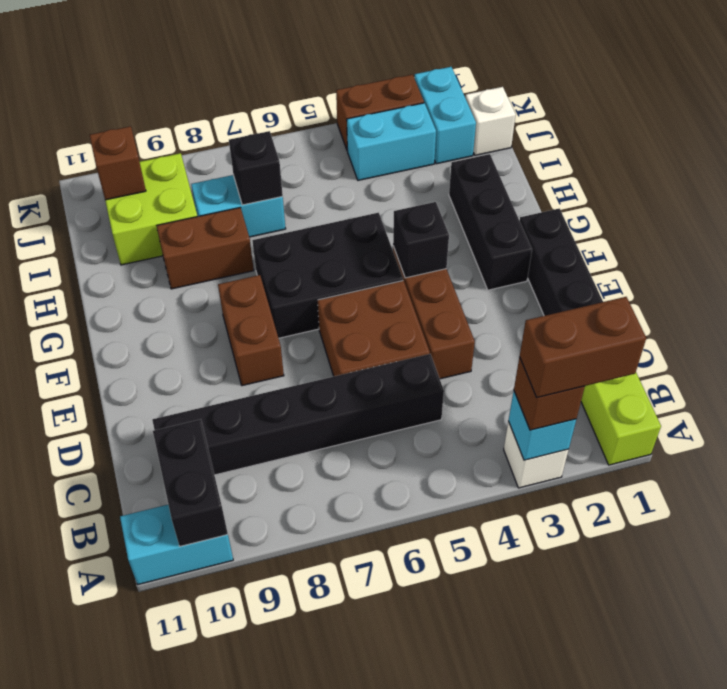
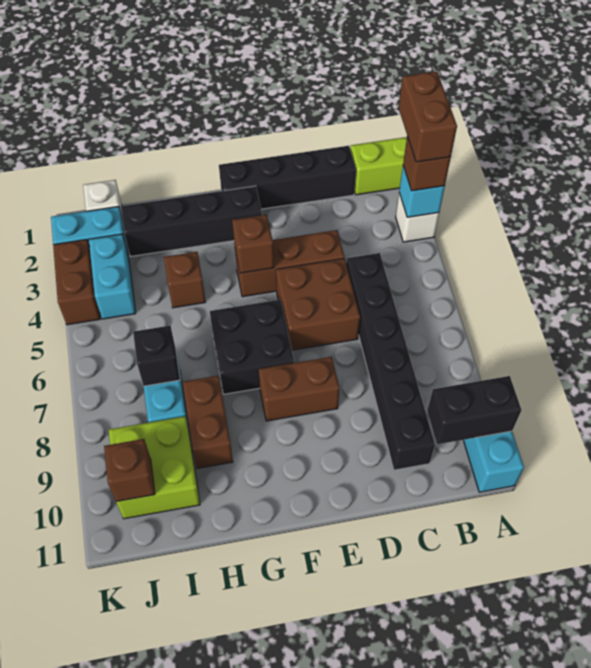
black 1x3 brick [449,154,532,290] -> black 1x4 brick [121,186,262,257]
black 1x1 brick [393,202,449,278] -> brown 1x1 brick [232,215,274,273]
black 2x3 brick [252,213,403,338] -> black 2x2 brick [210,300,294,394]
none -> brown 1x1 brick [164,252,206,308]

